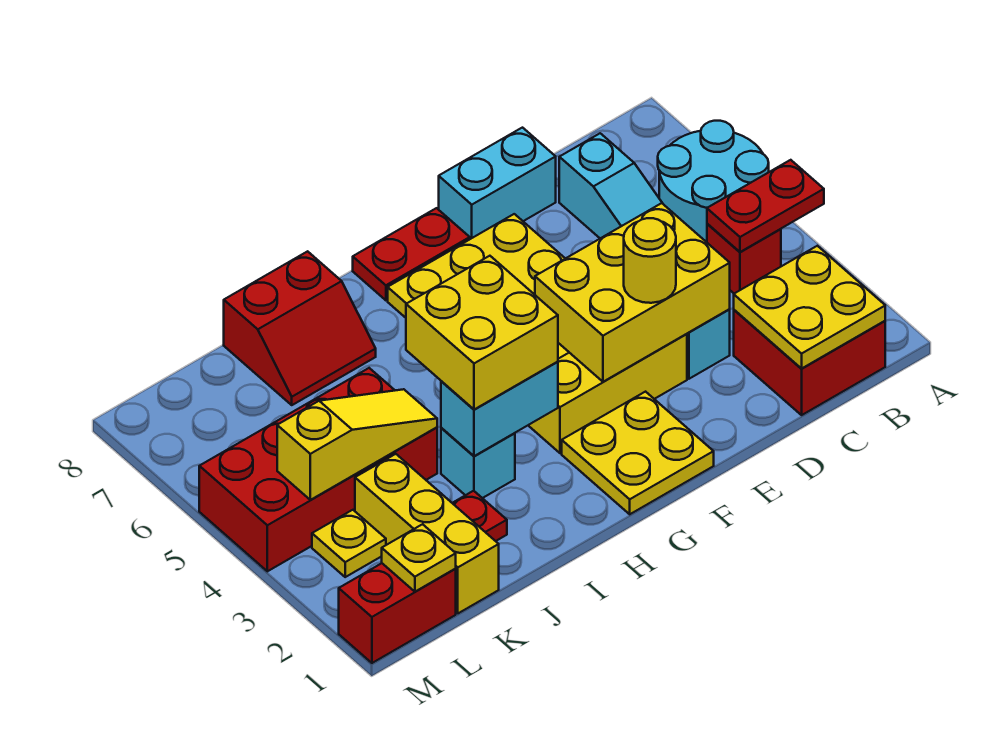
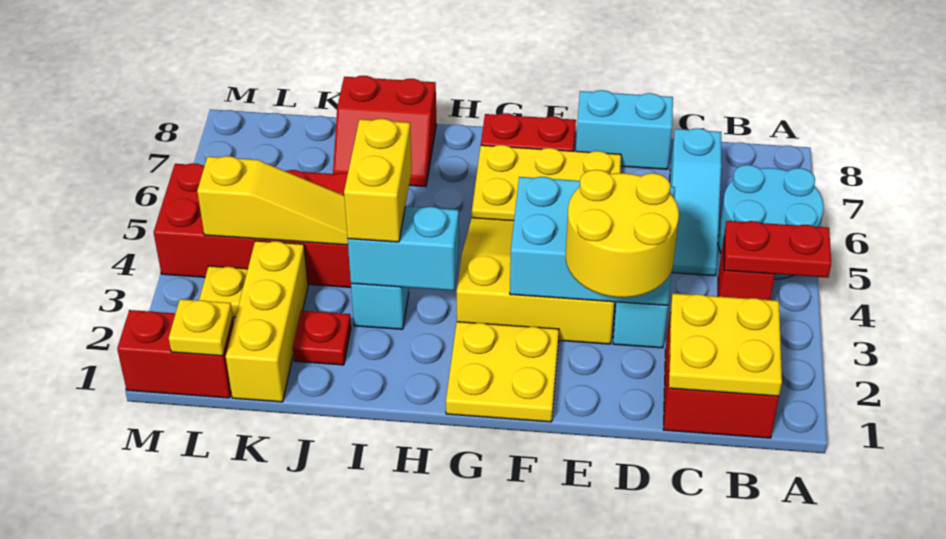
yellow 2x3 brick [535,203,730,382] -> cyan 2x3 brick [510,177,675,305]
yellow 1x1 round brick [624,218,676,303] -> yellow 2x2 round brick [566,170,679,298]
yellow 2x2 brick [406,256,558,410] -> yellow 1x2 brick [344,119,412,242]

